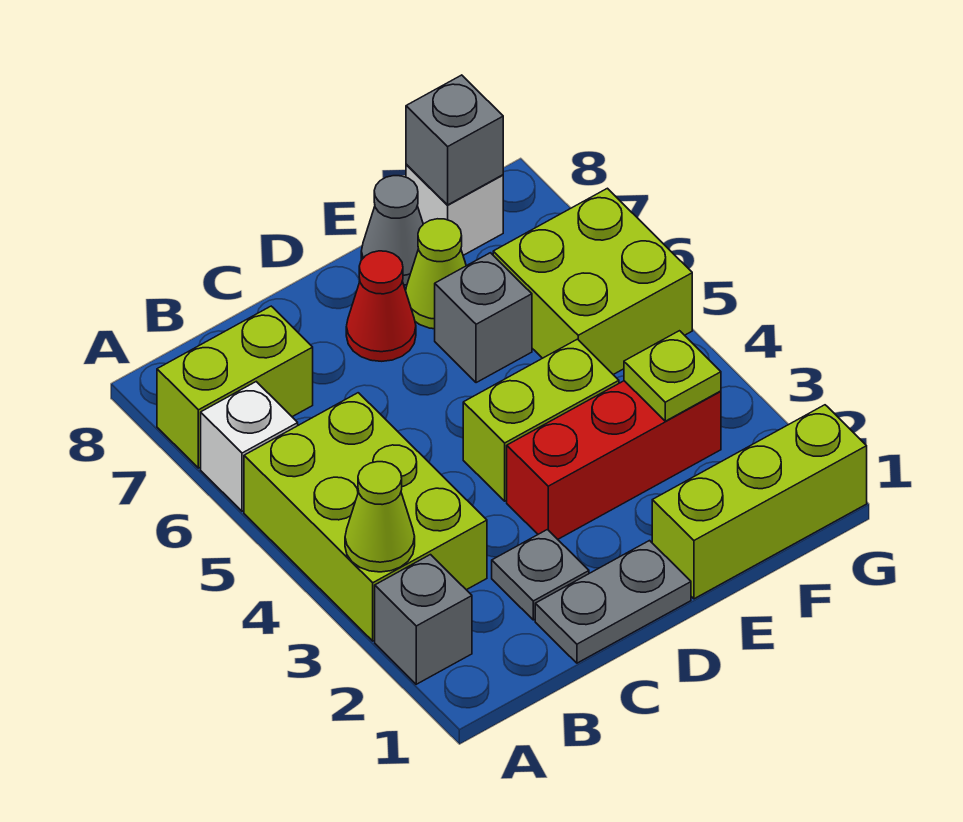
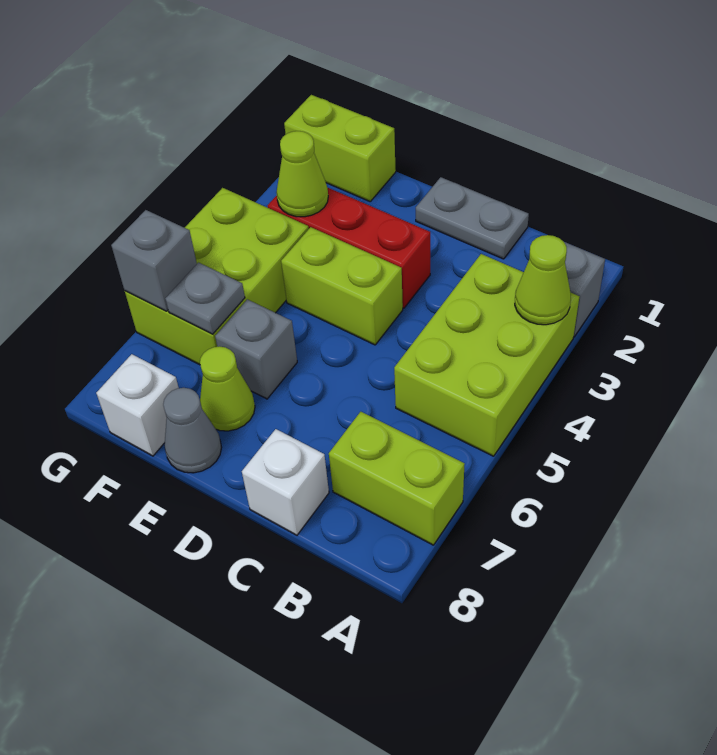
white 1x1 brick [201,382,298,511] -> white 1x1 brick moved to [242,429,329,535]
grey 1x1 plate [492,530,589,620] -> grey 1x1 plate moved to [165,263,245,334]
red 1x1 cone [346,251,416,361] -> none
lime 1x3 brick [652,405,867,599] -> lime 1x2 brick [284,95,396,201]
lime 1x1 plate [624,331,721,421] -> lime 1x1 cone [276,131,328,217]
lime 2x2 brick [493,188,692,374] -> lime 2x3 brick [125,188,309,365]
grey 1x1 brick [406,75,503,205] -> grey 1x1 brick moved to [111,210,197,311]

